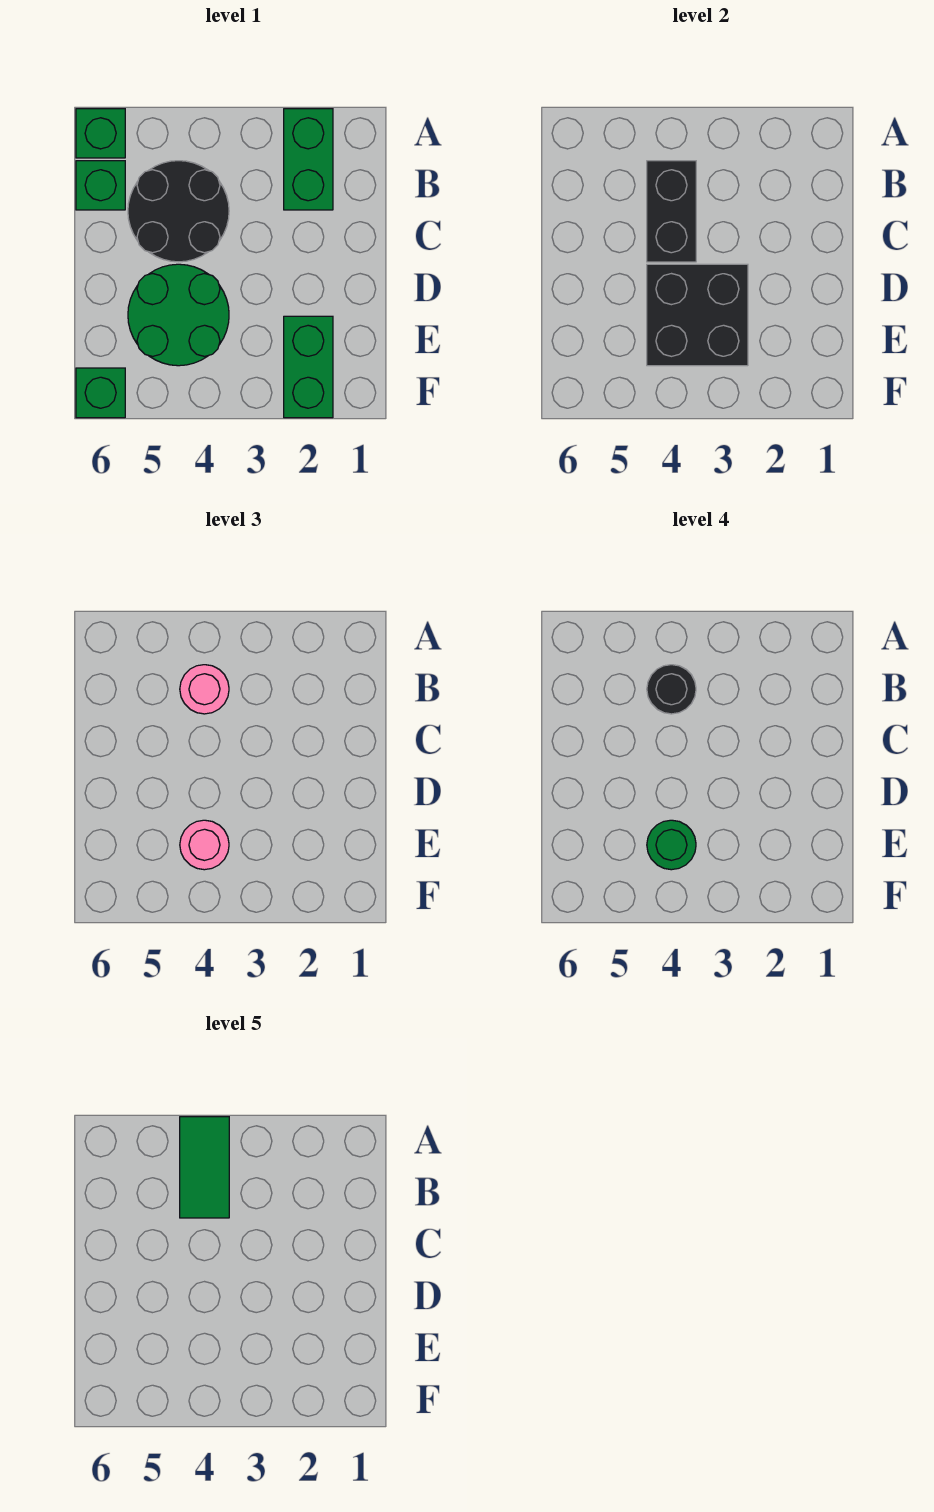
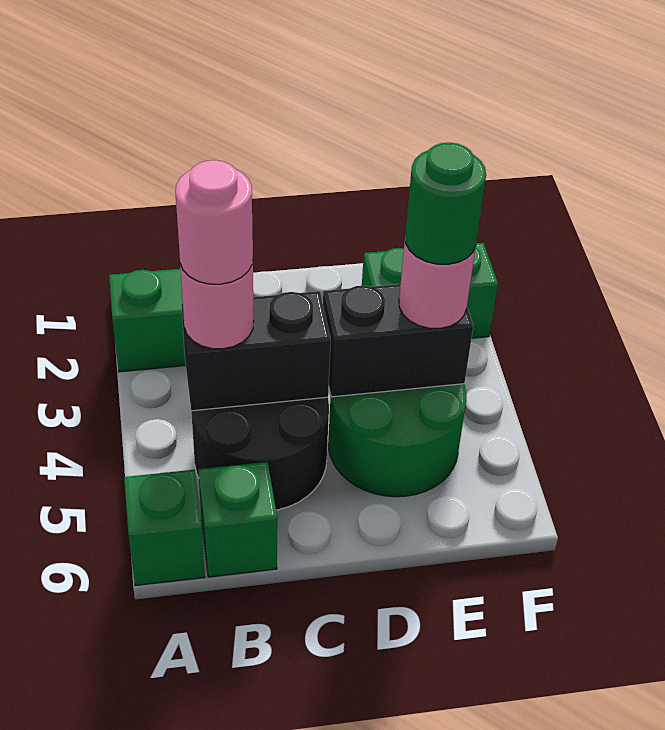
green 1x2 tile [180,1117,229,1218] -> none
black 1x1 round brick [647,665,696,714] -> pink 1x1 round brick [175,160,253,284]
black 2x2 brick [647,264,748,366] -> black 1x2 brick [323,284,473,397]
green 1x1 brick [76,368,125,418] -> none

